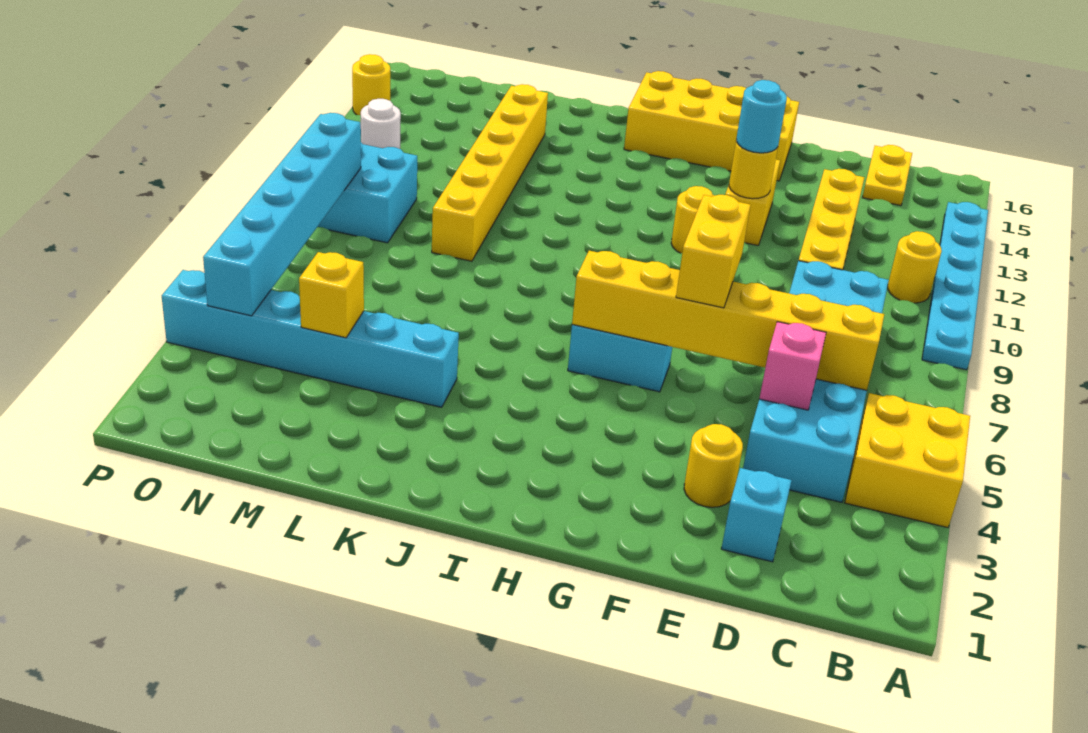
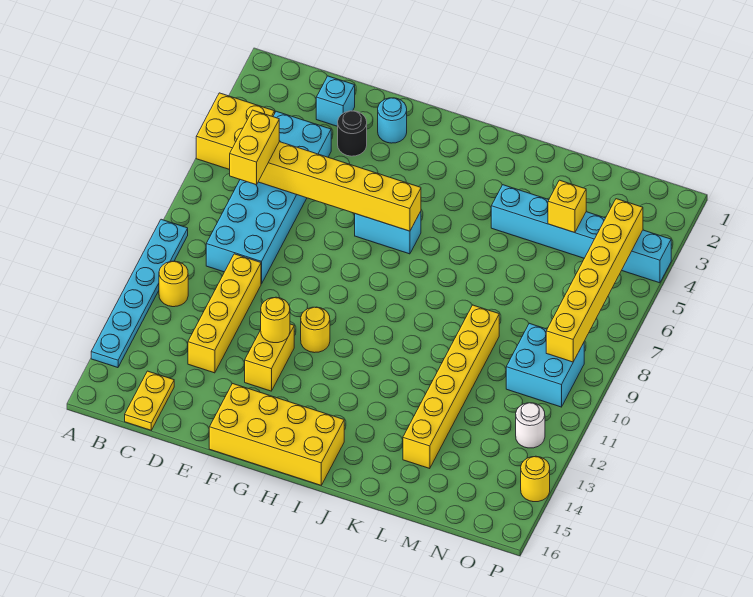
pink 1x1 brick [759,322,826,410] -> none
yellow 1x1 round brick [684,424,743,507] -> black 1x1 round brick [338,111,367,156]
yellow 1x2 brick [676,195,750,308] -> yellow 1x2 brick moved to [230,110,279,185]
cyan 1x1 round brick [736,80,787,153] -> cyan 1x1 round brick moved to [378,98,407,143]
cyan 1x6 brick [203,113,361,316] -> yellow 1x6 brick [546,199,643,362]

